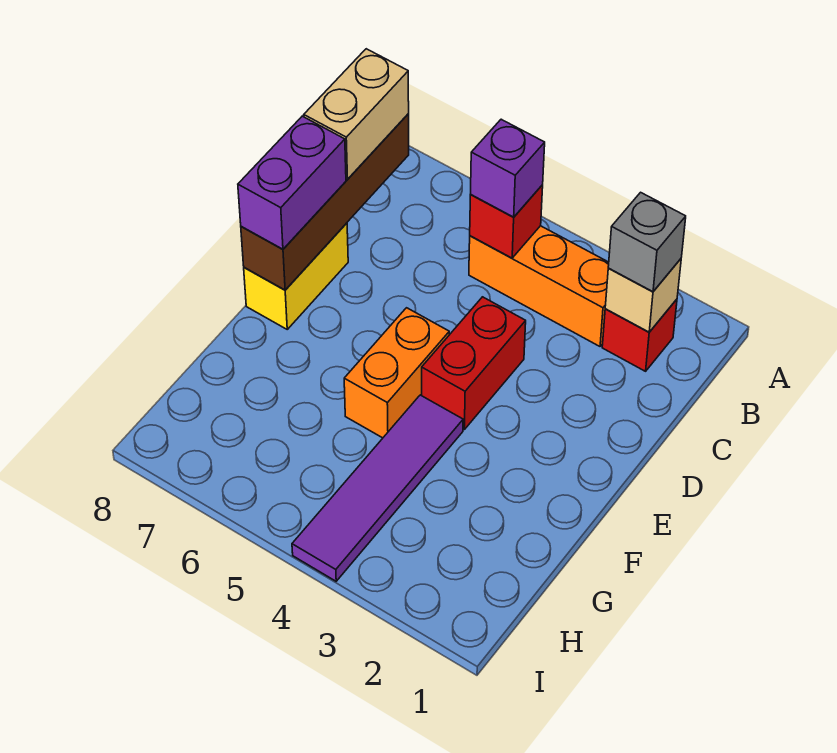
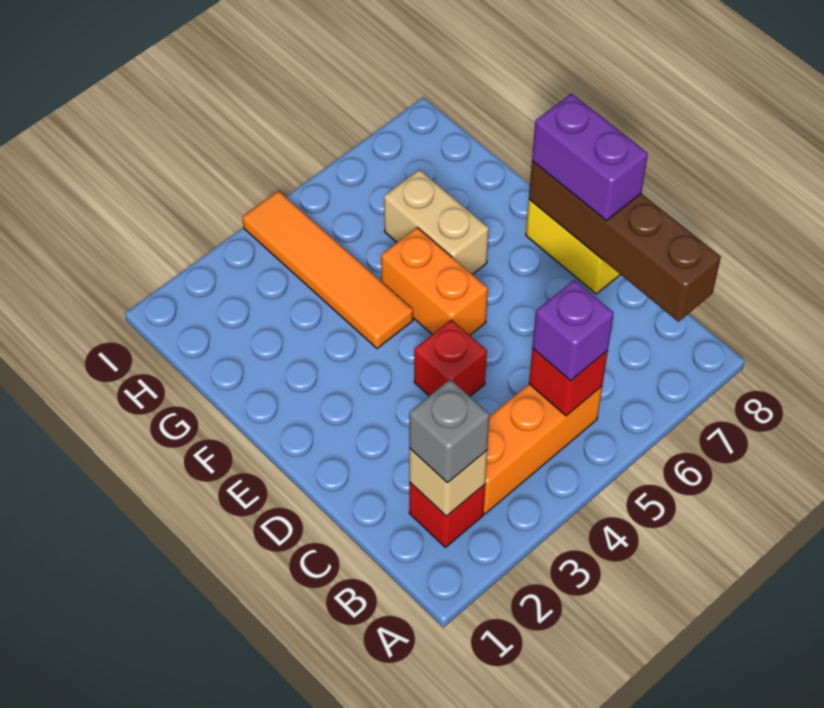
tan 1x2 brick [304,49,409,179] -> tan 1x2 brick moved to [384,170,489,275]
red 1x2 brick [422,297,526,429] -> red 1x1 brick [414,319,487,396]
purple 1x4 tile [292,395,463,581] -> orange 1x4 tile [242,191,413,349]

